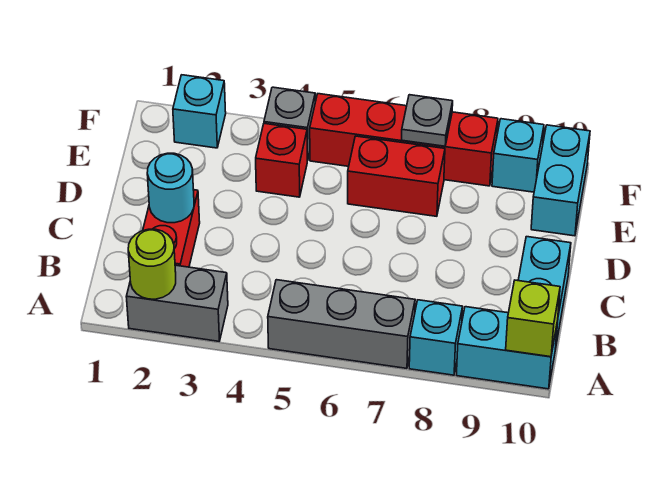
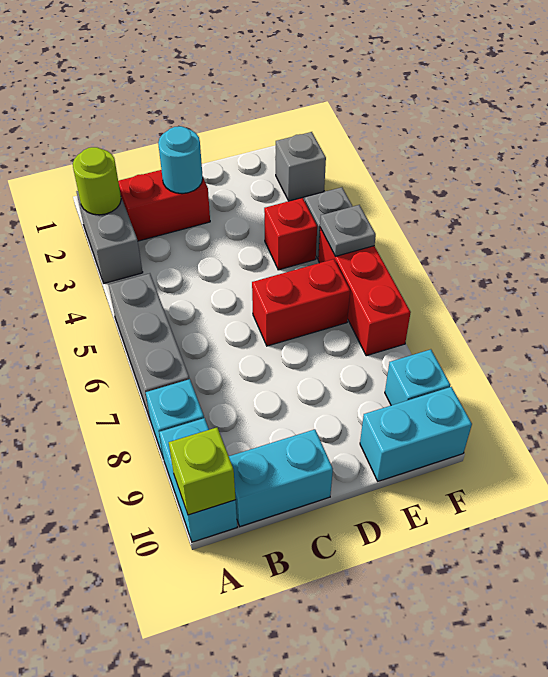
red 1x2 brick [348,136,445,216] -> red 1x2 brick turned to [252,259,350,346]
cyan 1x1 brick [173,75,226,148] -> grey 1x1 brick [276,132,326,201]
red 1x4 brick [310,94,498,186] -> red 1x3 brick [318,228,411,356]
grey 1x1 plate [402,95,453,146] -> grey 1x1 plate moved to [320,205,376,256]

